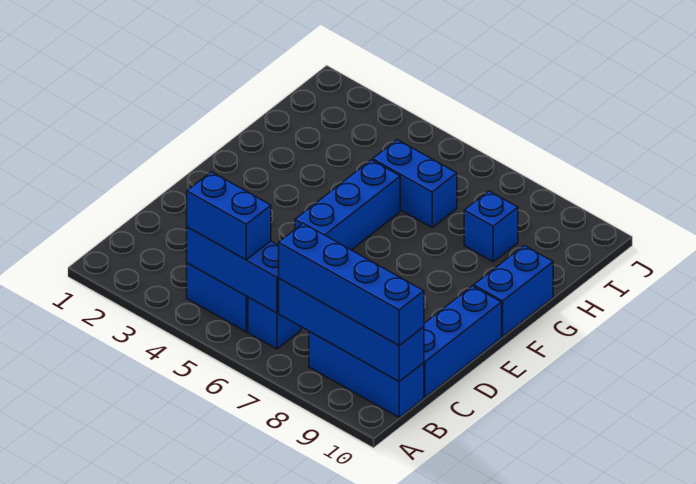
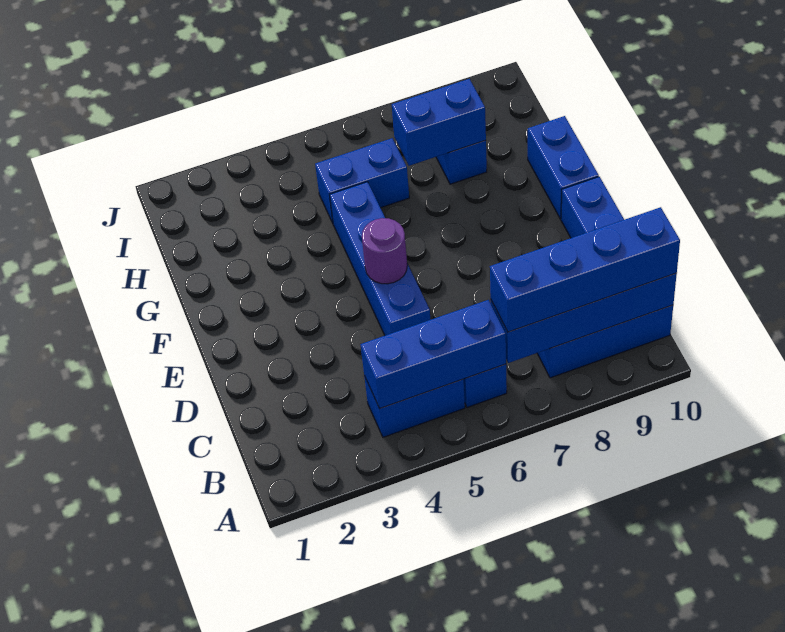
blue 1x2 brick [187,172,271,260] -> blue 1x2 brick moved to [392,79,486,166]
blue 1x3 brick [295,160,400,250] -> blue 1x4 brick [330,182,431,335]
none -> purple 1x1 round brick [362,218,407,284]

